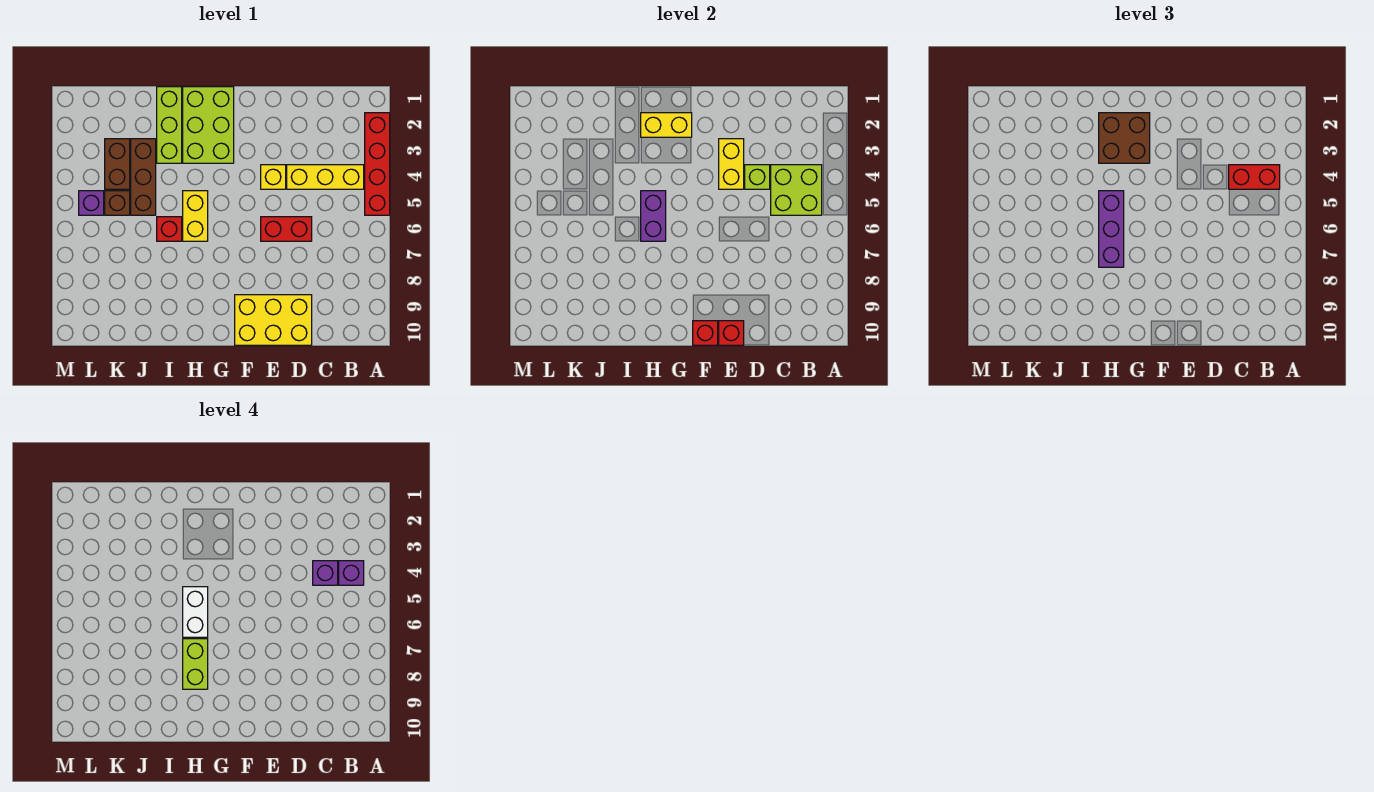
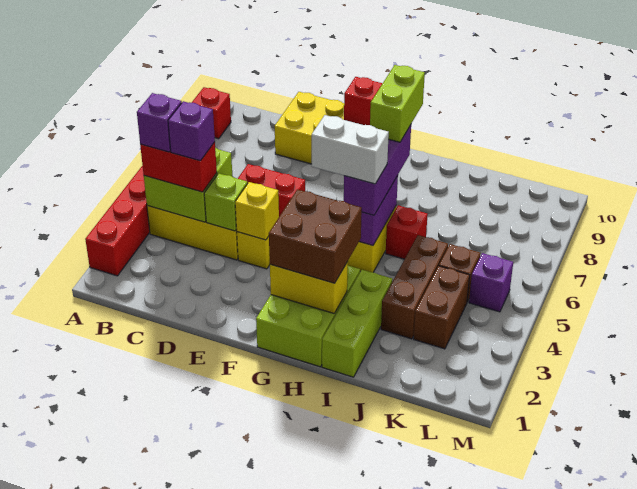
yellow 1x2 brick [719,139,744,189] -> yellow 1x1 brick [235,182,279,240]
red 1x1 brick [719,321,744,345] -> red 1x1 brick moved to [192,87,231,139]
white 1x2 brick [183,587,208,637] -> white 1x2 brick turned to [312,115,389,184]

